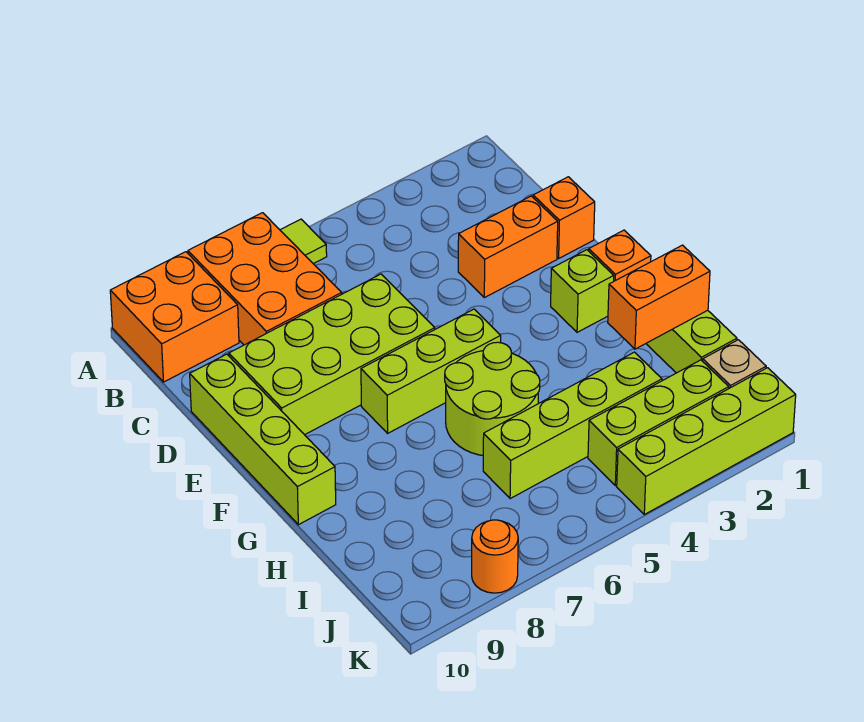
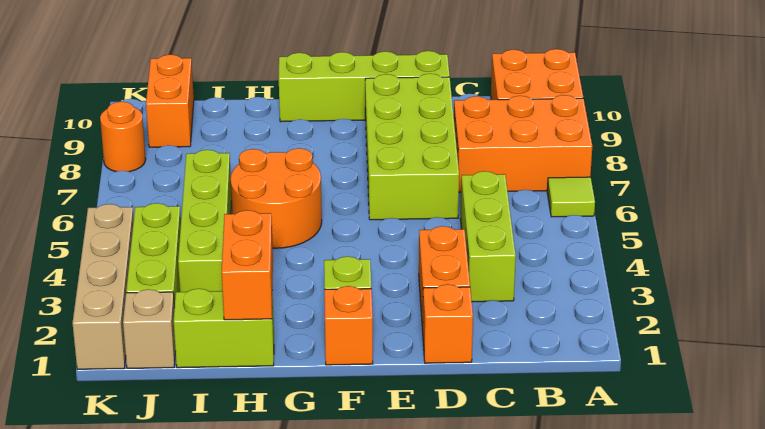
lime 1x3 brick [361,309,501,433] -> lime 1x3 brick moved to [460,171,516,302]
lime 2x2 round brick [445,342,540,455] -> orange 2x2 round brick [231,148,322,248]
none -> orange 1x2 brick [146,55,194,147]
lime 1x4 brick [617,368,796,514] -> tan 1x4 brick [73,204,134,369]

